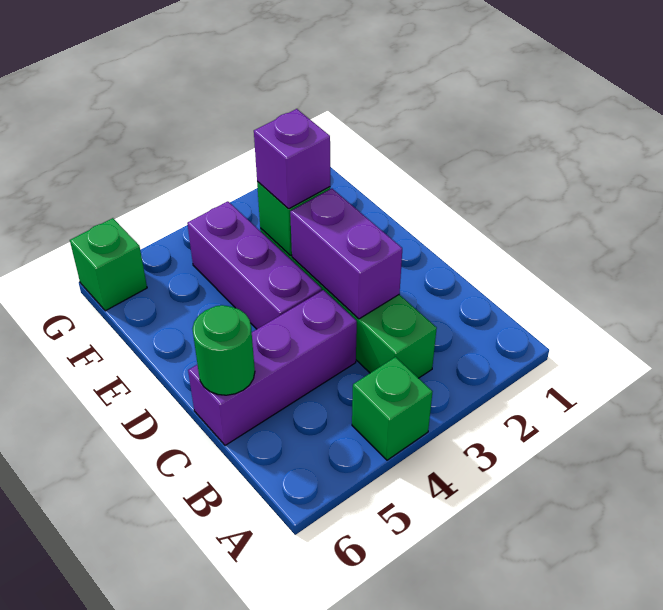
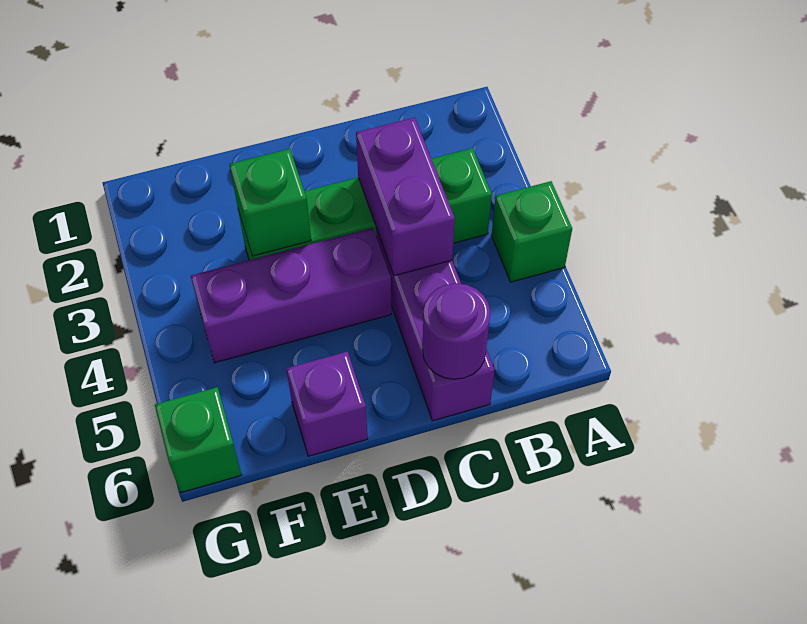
purple 1x2 brick [290,189,402,319] -> purple 1x2 brick turned to [356,118,455,276]
green 1x1 round brick [192,305,255,395] -> purple 1x1 round brick [422,283,490,379]
purple 1x1 brick [254,109,330,209] -> purple 1x1 brick moved to [286,352,368,456]

